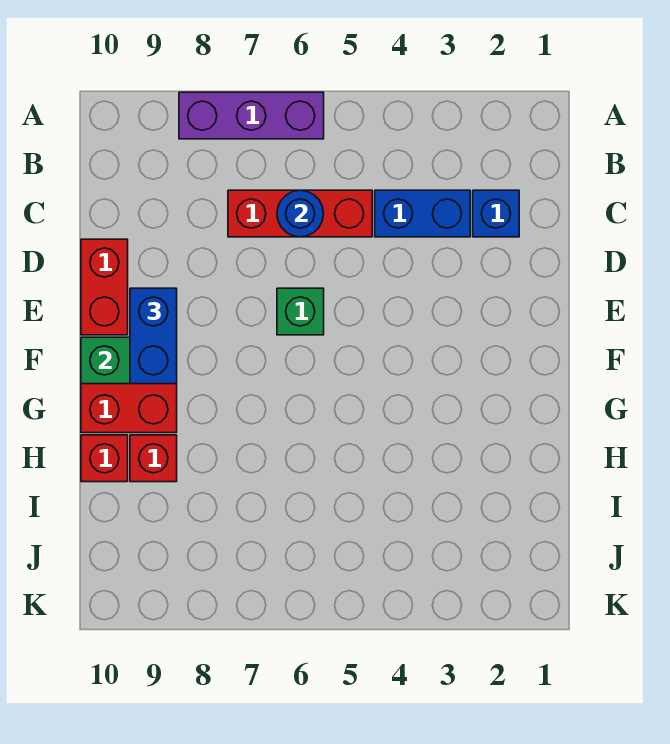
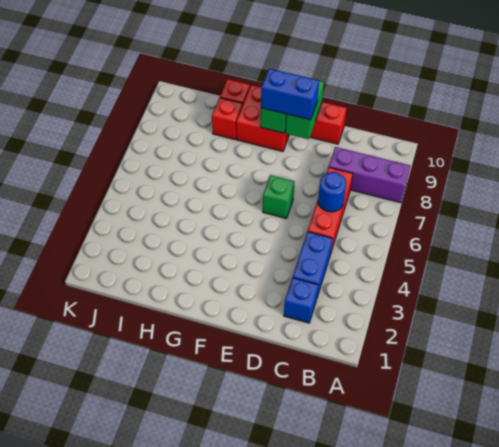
purple 1x3 brick [179,92,324,139] -> purple 1x3 brick turned to [329,147,410,203]
none -> green 1x2 brick [285,81,324,139]

